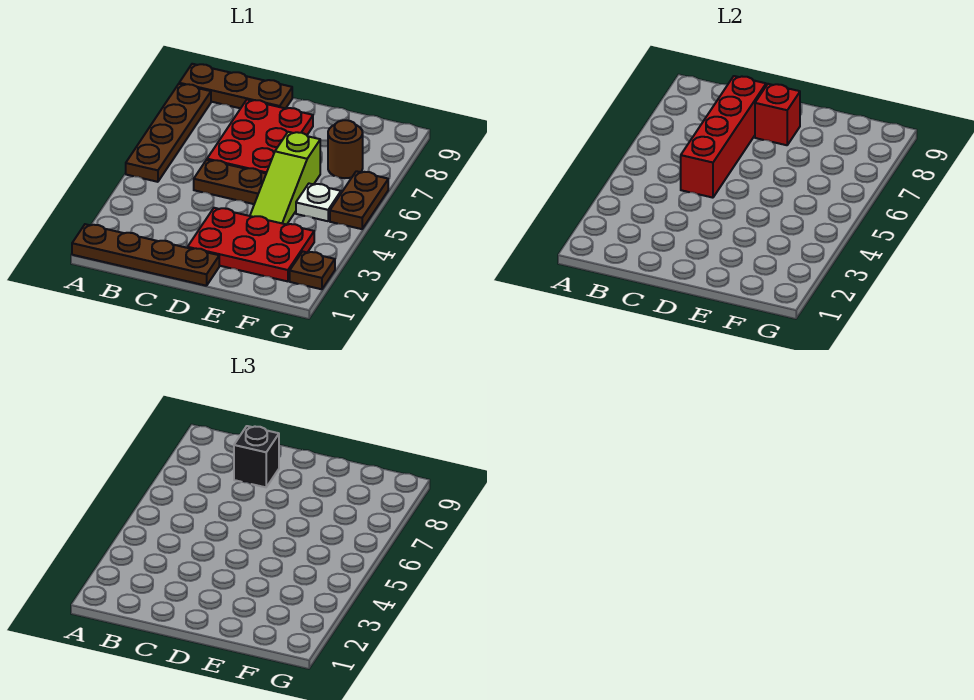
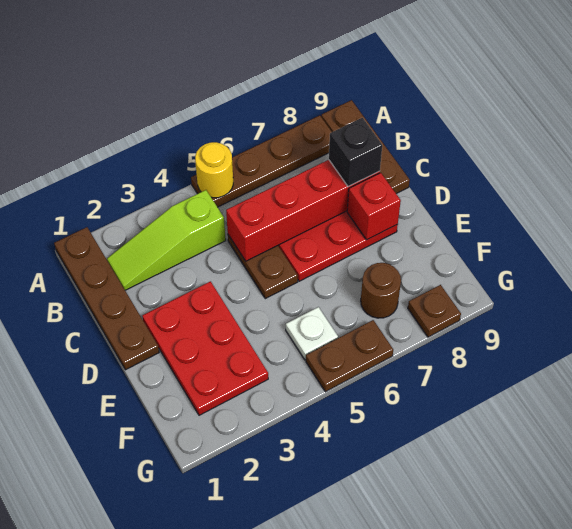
none -> yellow 1x1 round brick [195,142,233,198]
lime 1x3 slope [250,132,320,225] -> lime 1x3 slope moved to [107,190,226,290]
brown 1x1 plate [290,252,335,289] -> brown 1x1 plate moved to [408,285,461,337]

